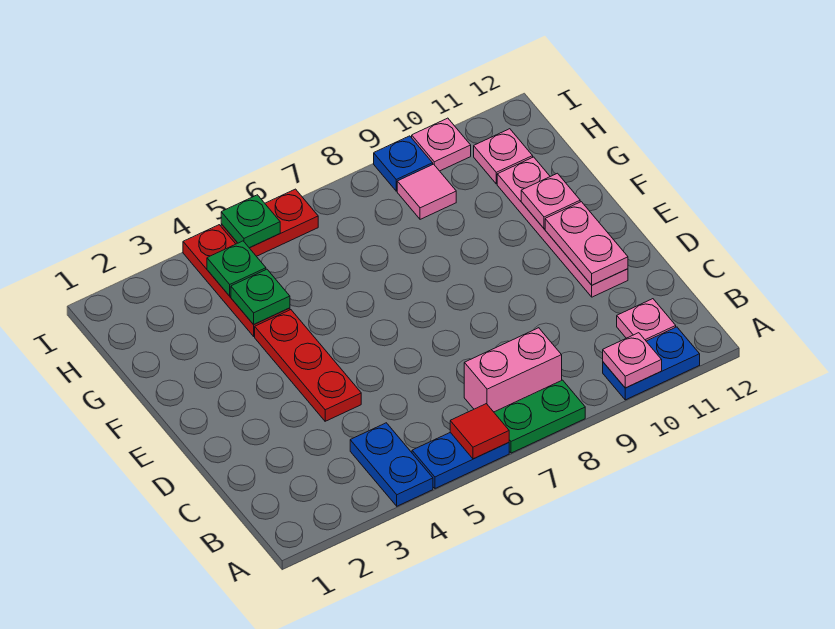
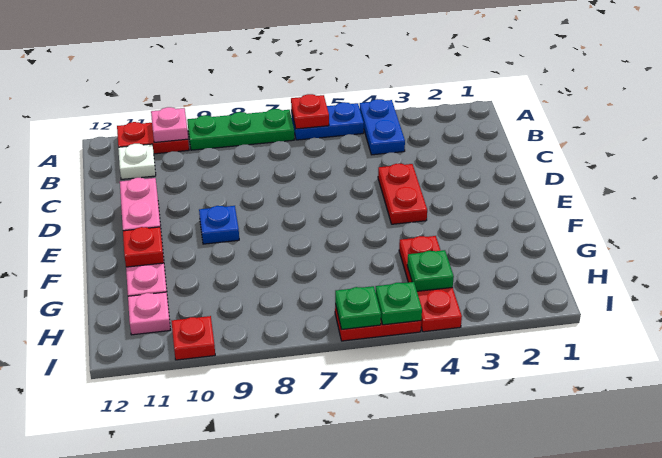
red 1x1 tile [450,404,509,459] -> red 1x1 plate [291,94,329,129]
green 1x2 plate [494,380,585,453] -> green 1x3 plate [187,109,294,150]
blue 1x2 plate [603,327,700,400] -> red 1x2 plate [117,122,189,154]
pink 1x2 brick [464,328,562,412] -> none
pink 1x1 plate [617,299,676,341] -> white 1x1 plate [118,144,156,179]
red 1x3 plate [255,310,361,421] -> red 1x2 plate [378,164,427,224]
pink 1x1 plate [521,173,580,229] -> red 1x1 plate [123,227,164,267]
green 1x1 plate [231,269,290,324] -> green 1x1 plate moved to [335,286,381,330]
pink 1x1 tile [397,164,456,219] -> none
blue 1x1 plate [374,136,433,191] -> blue 1x1 plate moved to [199,206,239,244]
pink 1x1 plate [412,118,471,171] -> red 1x1 plate [172,316,215,360]

